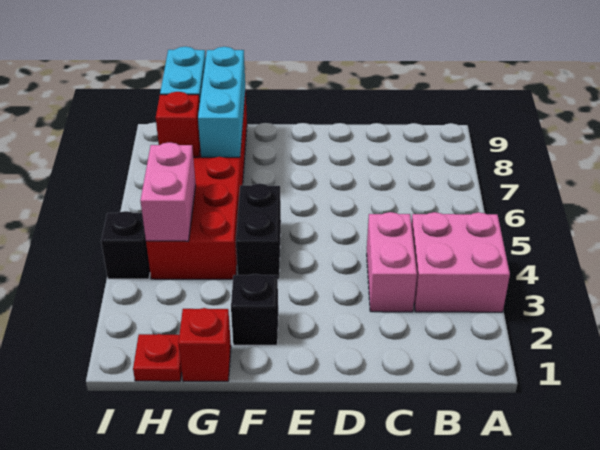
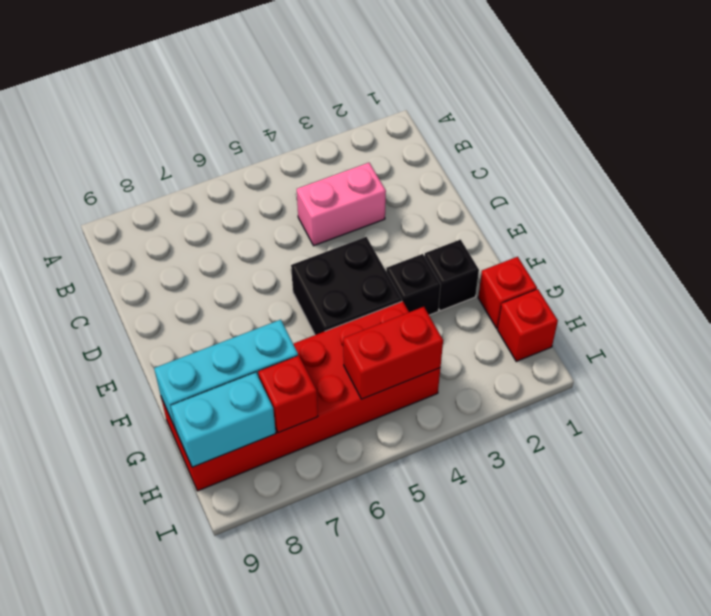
pink 2x2 brick [411,212,510,312] -> none
black 1x2 brick [236,183,281,280] -> black 2x2 brick [291,237,402,335]
red 1x1 plate [133,334,182,381] -> red 1x1 brick [497,289,558,361]
pink 1x2 brick [140,142,196,241] -> red 1x2 brick [343,307,443,399]
black 1x1 brick [101,211,150,279] -> black 1x1 brick moved to [386,254,441,315]

